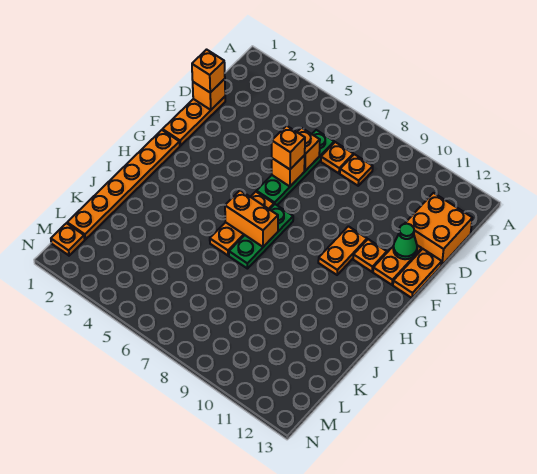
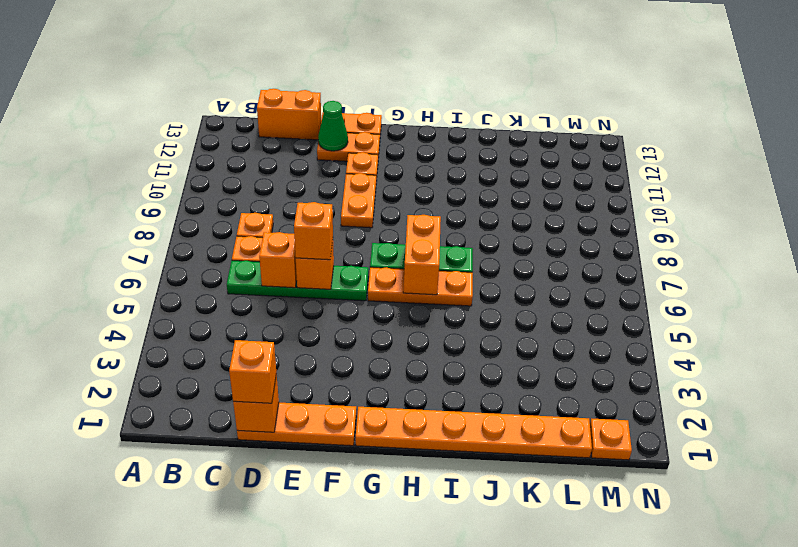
orange 2x2 brick [405,193,472,265] -> orange 1x2 brick [257,89,321,140]
orange 1x2 plate [318,226,367,275] -> orange 1x2 plate turned to [341,173,376,228]

